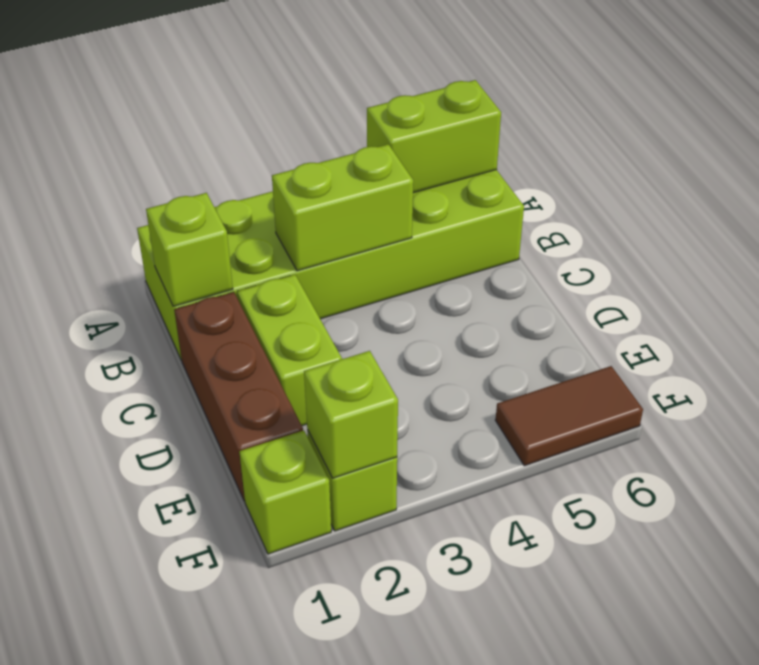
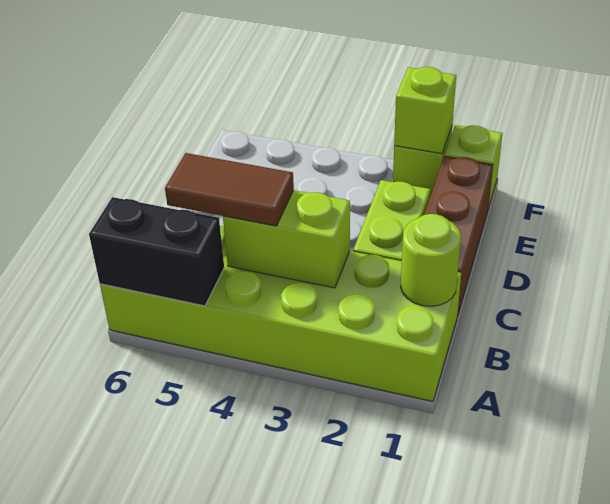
lime 1x2 brick [367,80,501,193] -> black 1x2 brick [89,197,224,306]
lime 1x1 brick [146,193,233,306] -> lime 1x1 round brick [401,214,461,306]
brown 1x2 tile [495,366,643,466] -> brown 1x2 tile moved to [165,153,294,226]

